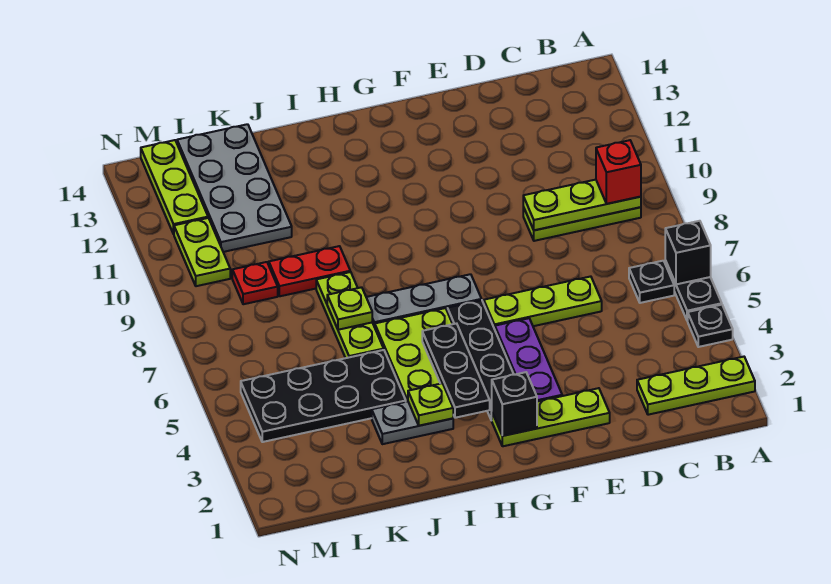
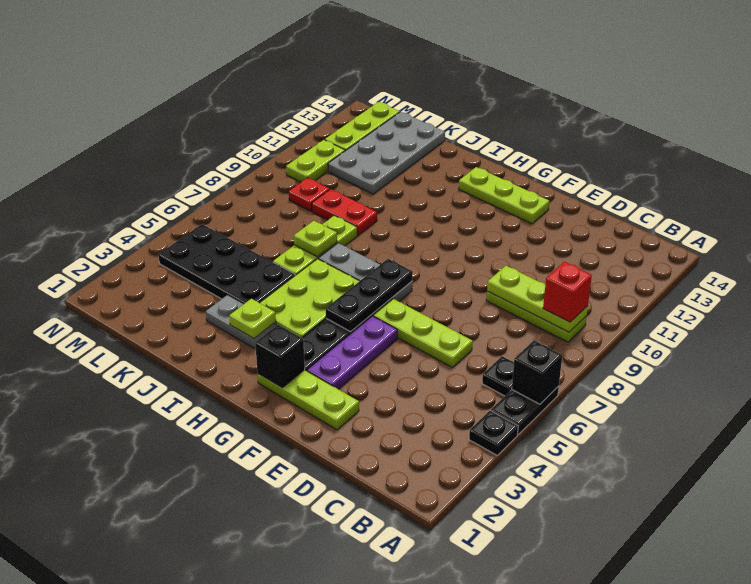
lime 1x3 plate [637,357,755,415] -> lime 1x3 plate moved to [459,167,549,224]
black 1x3 plate [422,323,490,418] -> black 1x3 plate moved to [326,259,413,332]

